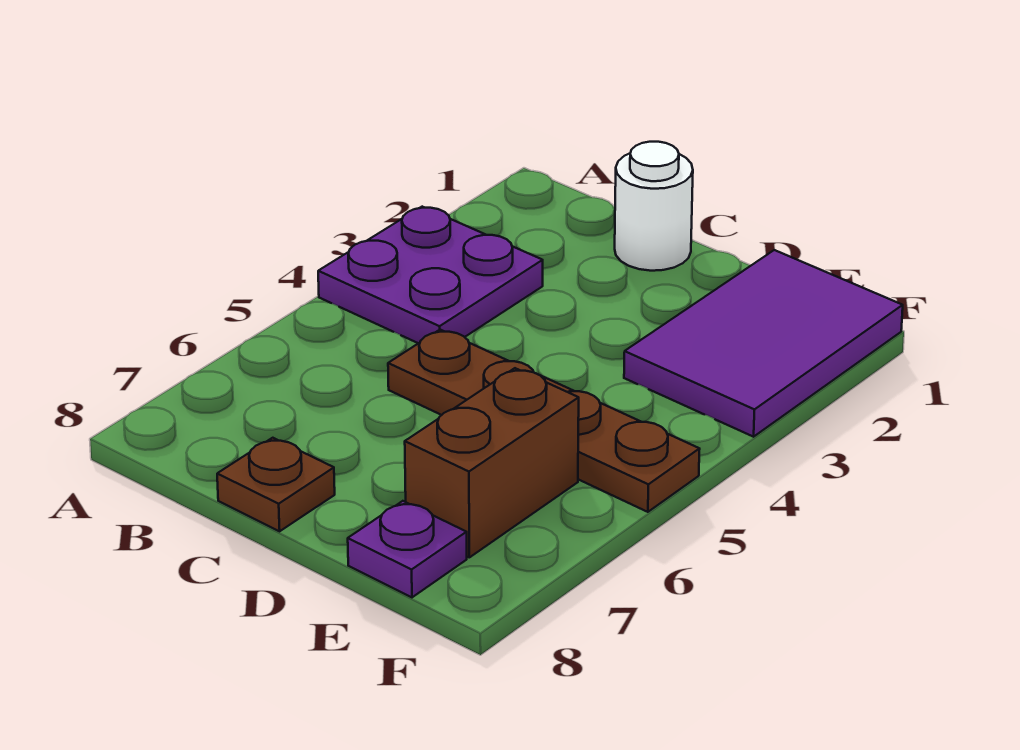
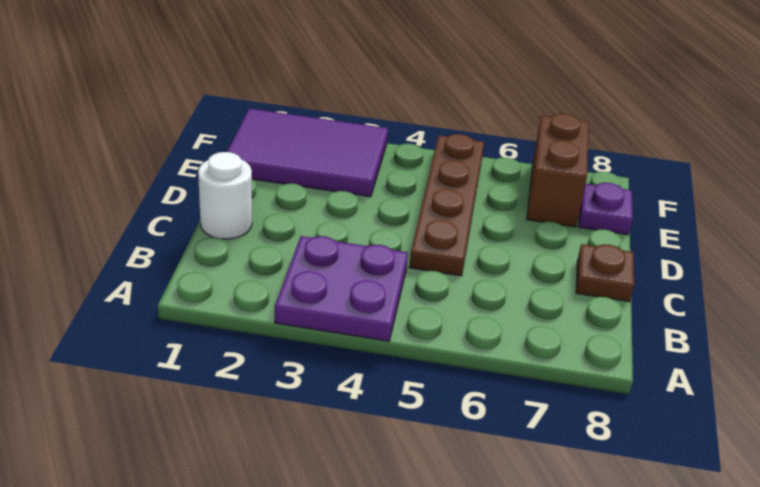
brown 1x2 brick [405,368,579,557] -> brown 1x2 brick turned to [527,114,589,227]

